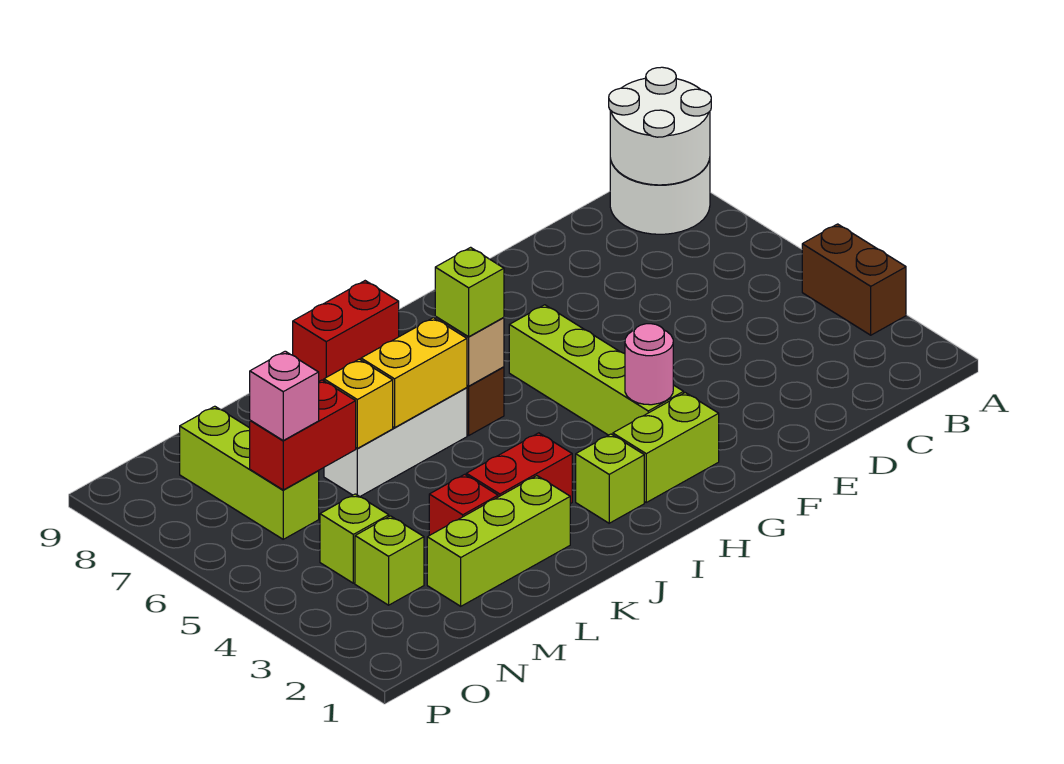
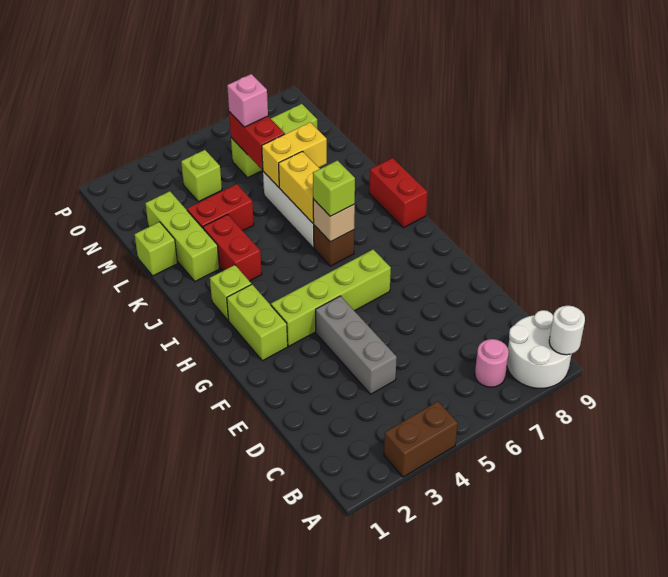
white 2x2 round brick [609,67,711,185] -> white 1x1 round brick [549,306,585,355]
none -> grey 1x3 brick [316,296,397,394]
pink 1x1 round brick [625,324,673,405] -> pink 1x1 round brick moved to [475,339,509,387]
red 1x1 brick [429,474,498,535] -> red 1x2 brick [187,184,254,231]
yellow 1x1 brick [324,359,393,448] -> yellow 1x2 brick [262,122,327,187]
lime 1x1 brick [355,516,424,605] -> lime 1x1 brick moved to [135,222,178,276]

